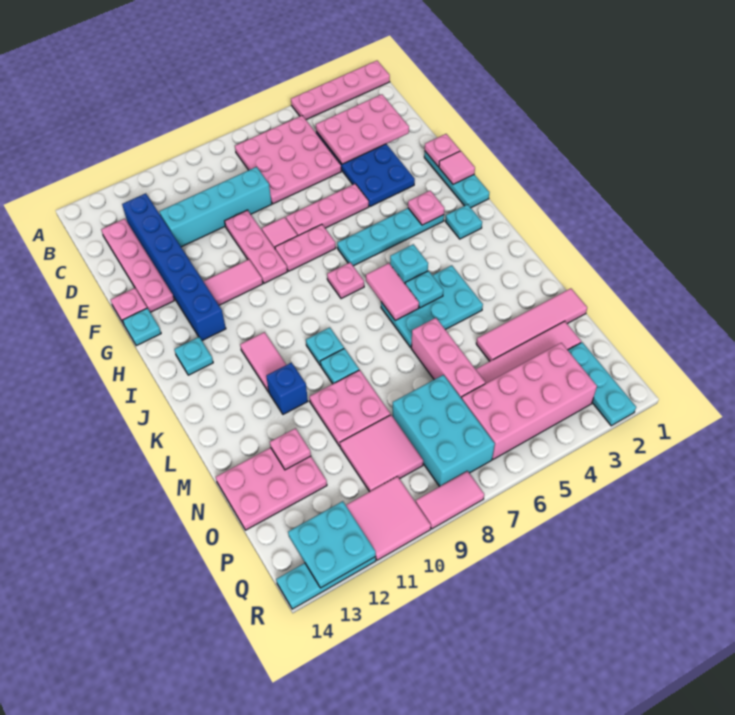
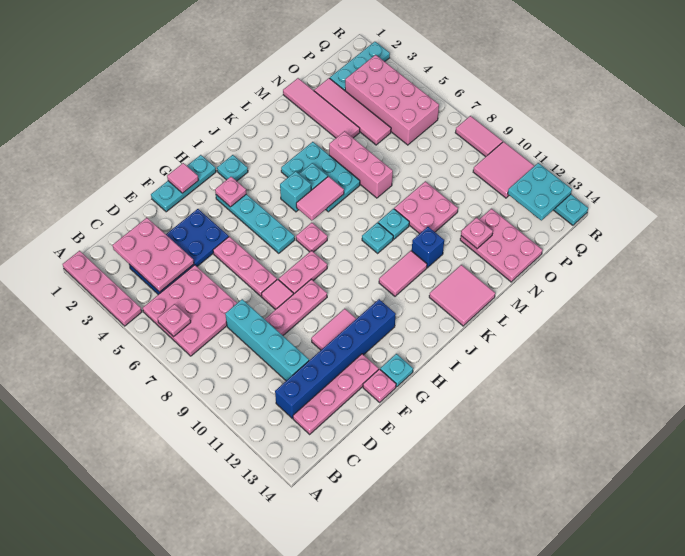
pink 1x1 plate [425,134,460,167] -> pink 1x1 plate moved to [158,304,191,337]
pink 1x2 plate [275,224,336,271] -> pink 1x2 plate turned to [279,250,327,294]
pink 1x2 tile [203,260,263,305] -> pink 1x2 tile turned to [311,309,356,350]
cyan 1x1 plate [174,337,213,375] -> none
pink 1x3 brick [411,318,485,399] -> pink 1x3 brick turned to [329,131,393,198]
cyan 2x3 brick [392,375,495,487] -> none
pink 2x2 tile [340,415,423,492] -> pink 2x2 tile moved to [429,265,495,326]

